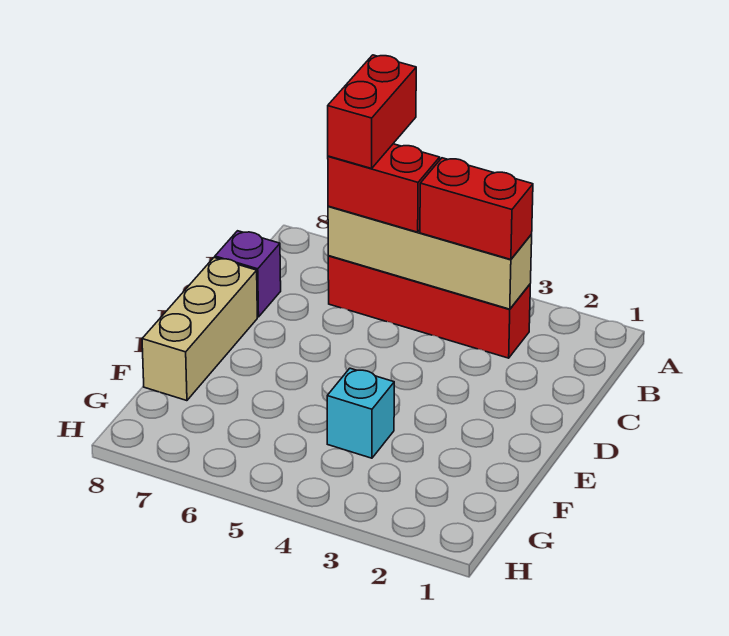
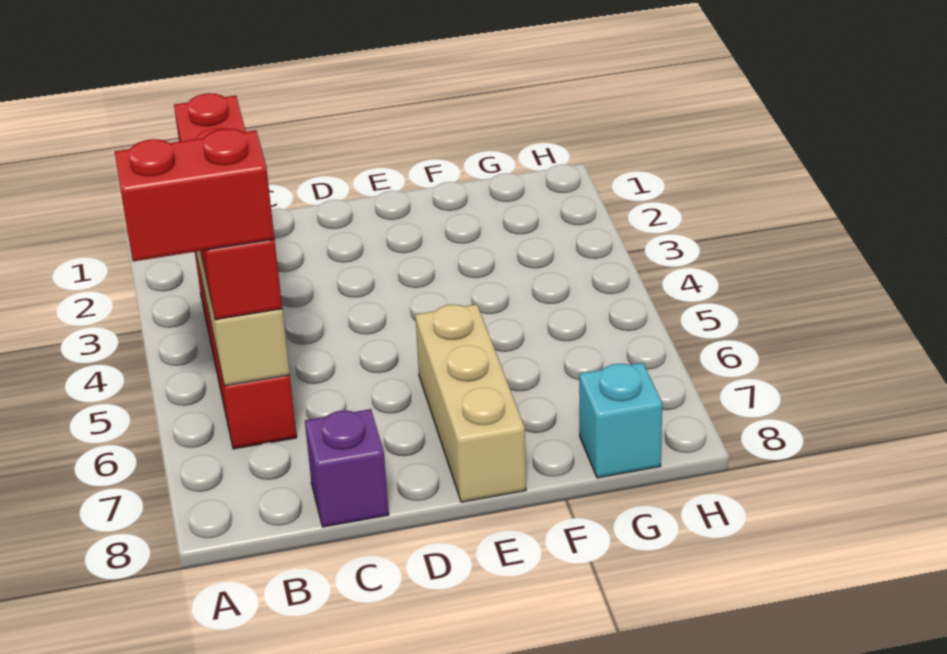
tan 1x3 brick [142,258,257,401] -> tan 1x3 brick turned to [415,304,526,502]
cyan 1x1 brick [327,368,394,458] -> cyan 1x1 brick moved to [579,363,662,478]

